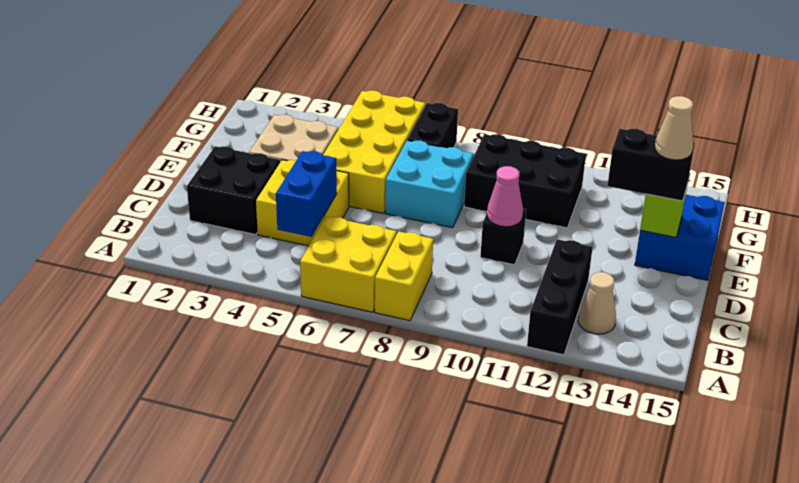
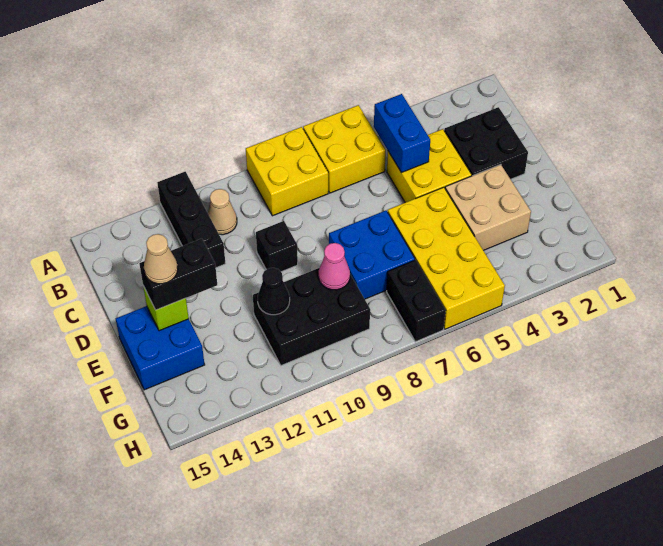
yellow 1x2 brick [375,231,433,321] -> yellow 2x2 brick [246,127,328,216]
tan 1x1 cone [578,272,616,334] -> tan 1x1 cone moved to [208,189,237,235]
pink 1x1 cone [487,166,523,227] -> pink 1x1 cone moved to [319,243,350,290]
cyan 2x2 brick [385,140,473,228] -> blue 2x2 brick [329,211,415,299]
none -> black 1x1 cone [258,268,290,315]

